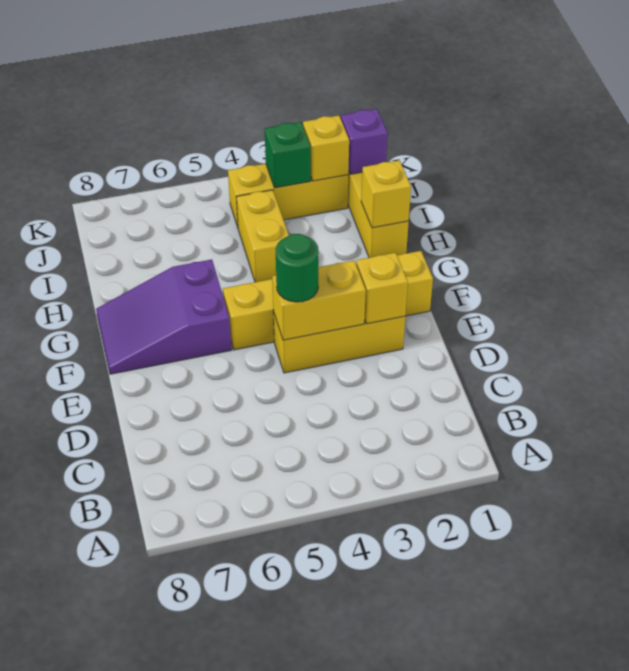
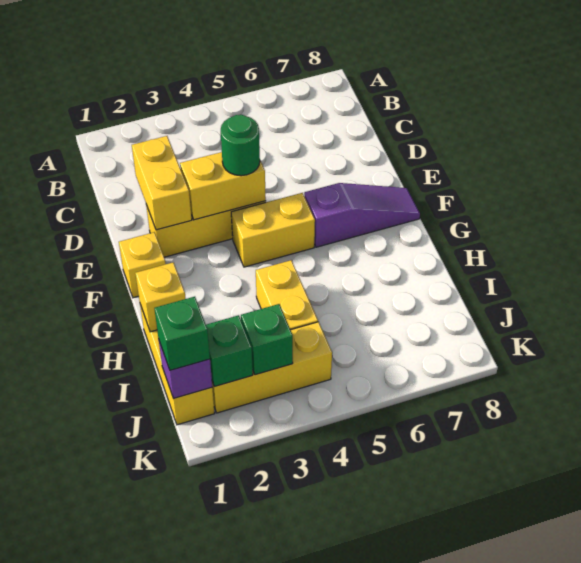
yellow 1x1 brick [356,253,408,324] -> yellow 1x2 brick [132,136,192,230]
purple 2x3 slope [96,259,232,374] -> purple 1x3 slope [304,183,420,247]
none -> green 1x1 brick [154,297,210,370]
yellow 1x1 brick [303,116,349,181] -> green 1x1 brick [206,315,253,387]

